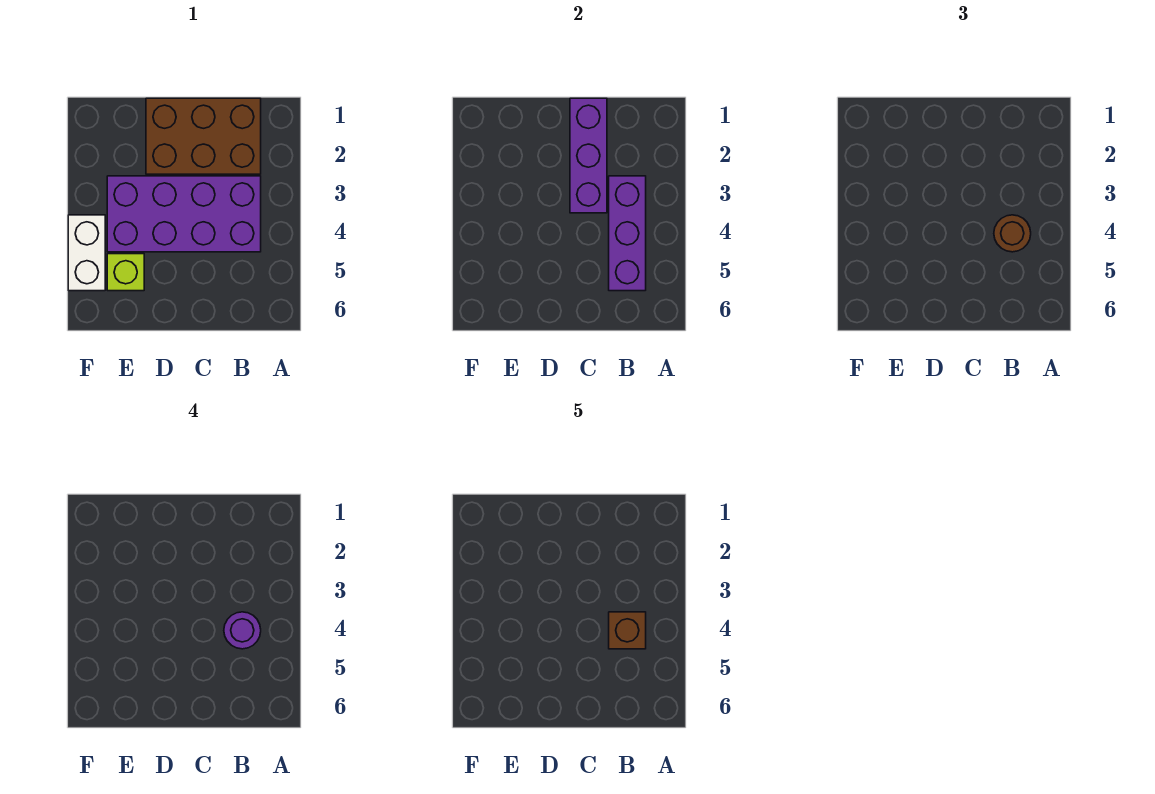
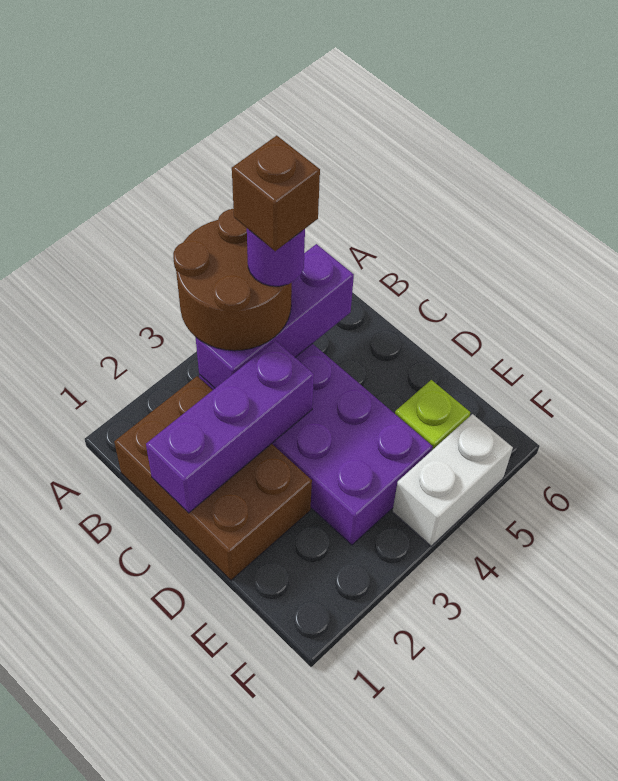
brown 1x1 round brick [994,215,1031,252] -> brown 2x2 round brick [173,209,292,351]

